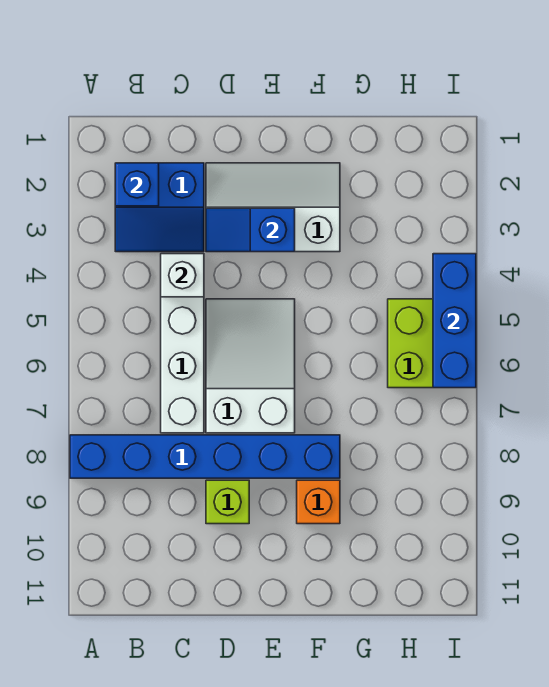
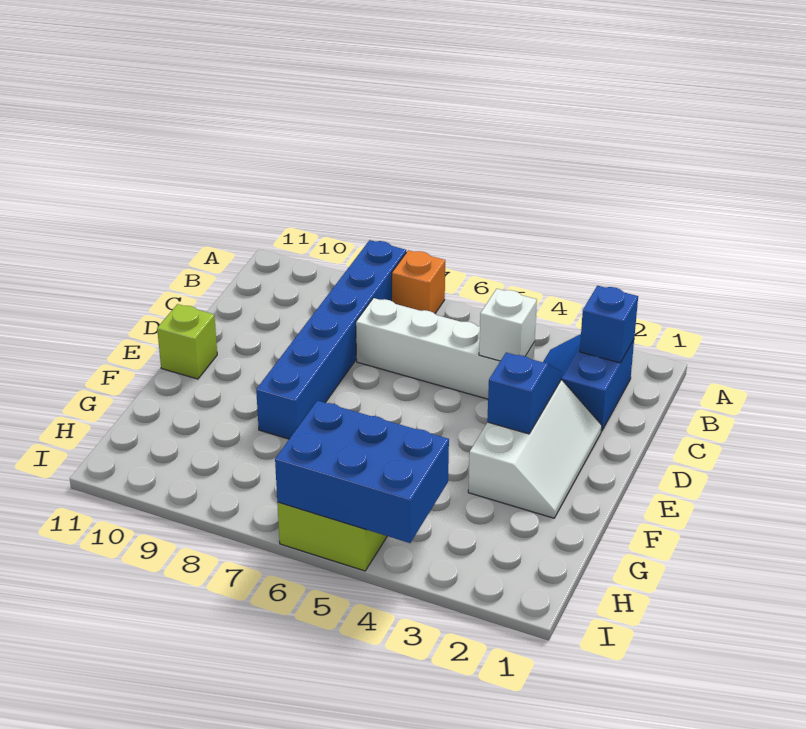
white 2x3 slope [206,299,295,433] -> none
lime 1x1 brick [206,480,249,524] -> lime 1x1 brick moved to [157,304,217,379]
orange 1x1 brick [297,480,340,524] -> orange 1x1 brick moved to [392,250,445,314]
blue 1x3 brick [433,254,476,388] -> blue 2x3 brick [275,401,449,543]

